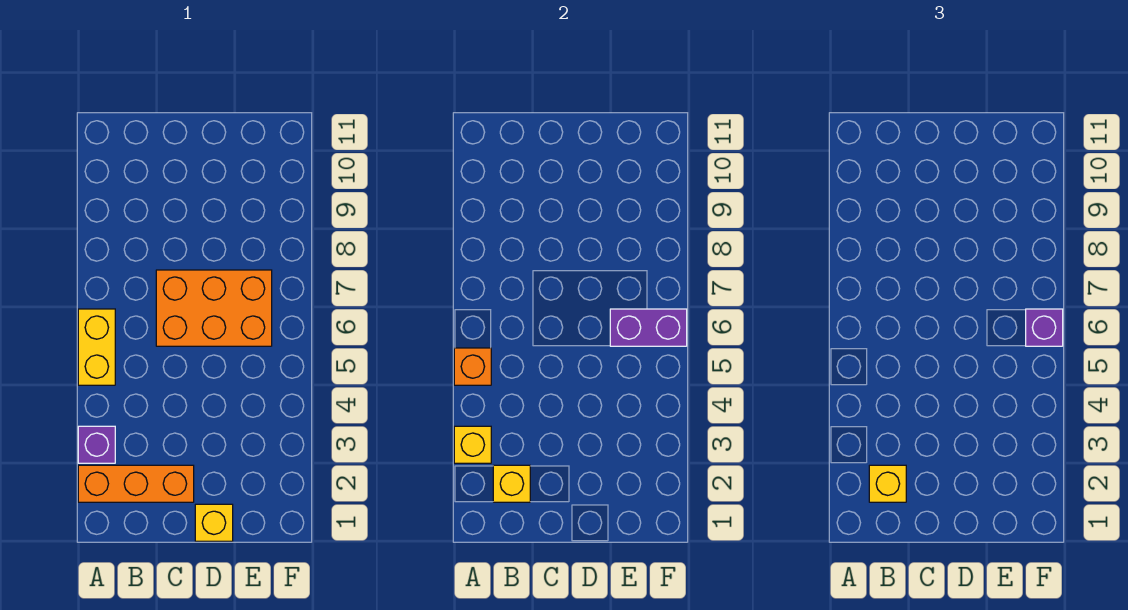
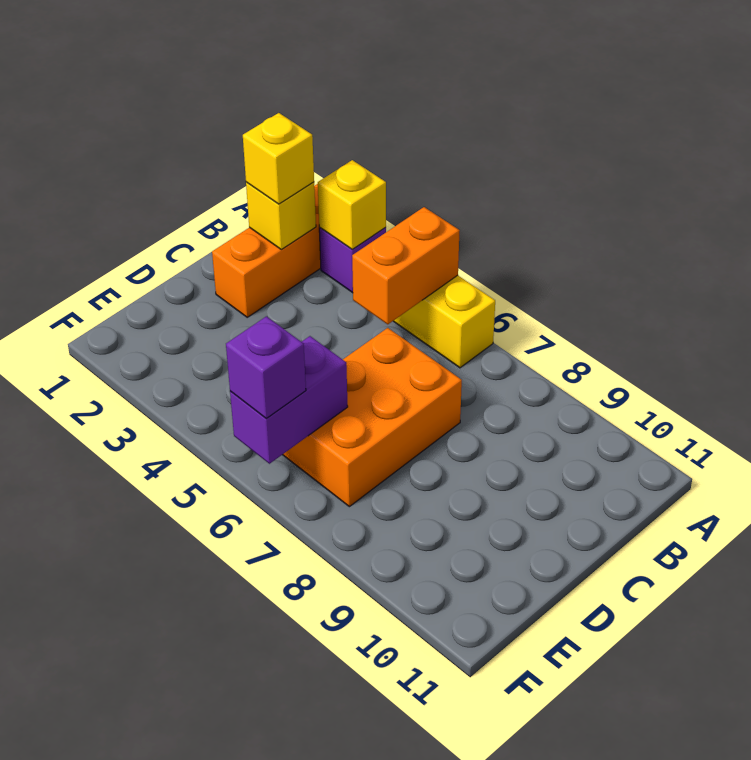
orange 1x1 brick [454,348,491,385] -> orange 1x2 brick [352,207,460,324]
yellow 1x1 brick [195,504,233,541] -> none

